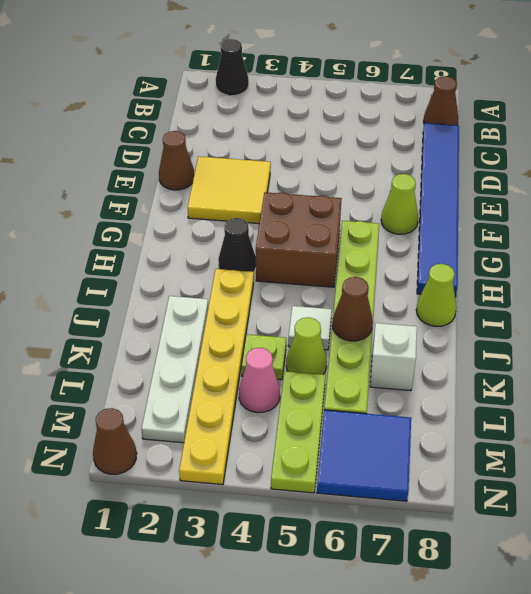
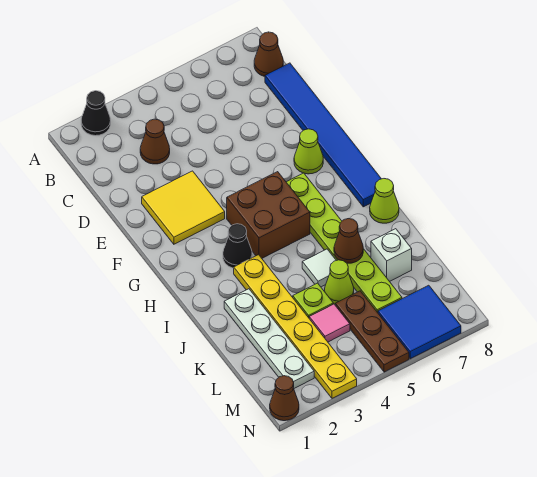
brown 1x1 cone [159,131,194,190] -> brown 1x1 cone moved to [140,119,170,164]
pink 1x1 cone [239,348,280,413] -> pink 1x1 tile [309,304,350,342]
lime 1x3 plate [271,371,325,493] -> brown 1x3 plate [335,291,409,372]

